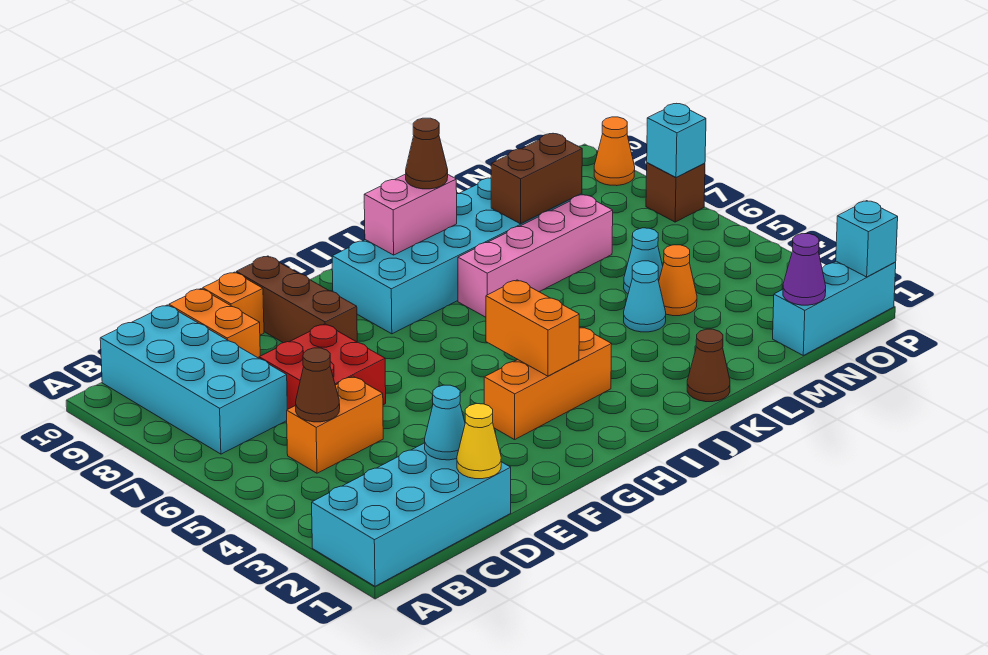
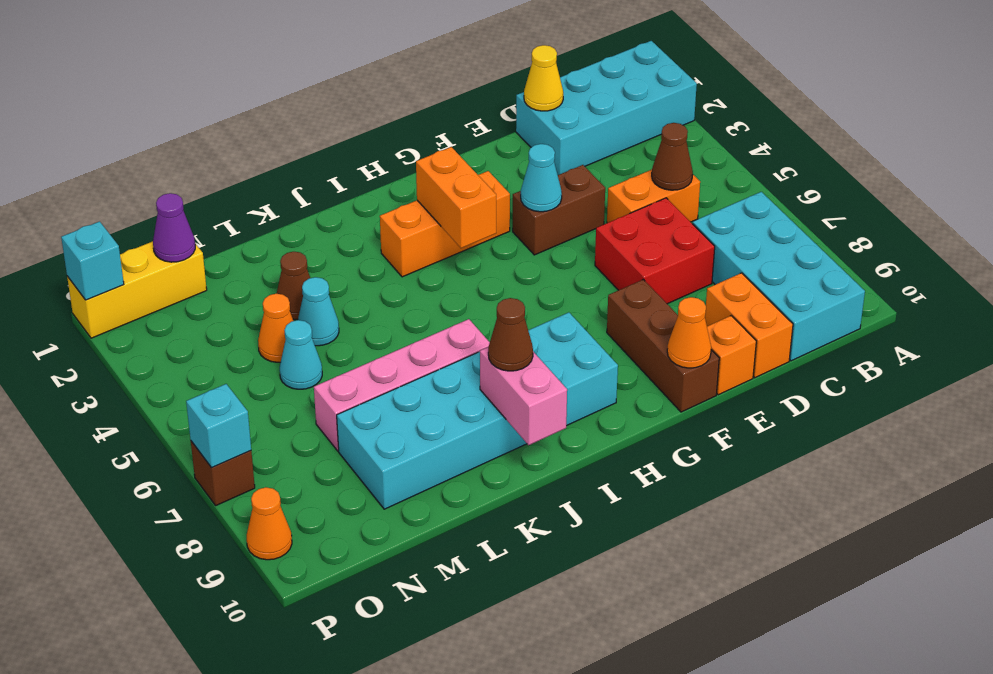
cyan 1x1 cone [425,385,465,460] -> cyan 1x1 cone moved to [521,144,562,212]
none -> orange 1x1 cone [667,297,711,368]
pink 1x2 brick [364,174,457,255] -> pink 1x2 brick turned to [480,347,567,445]
brown 1x1 cone [687,329,730,402] -> brown 1x1 cone moved to [277,252,310,320]
brown 1x2 brick [491,134,582,224] -> brown 1x2 brick moved to [513,165,605,255]
cyan 1x3 brick [773,261,896,355] -> yellow 1x3 brick [67,241,207,338]

